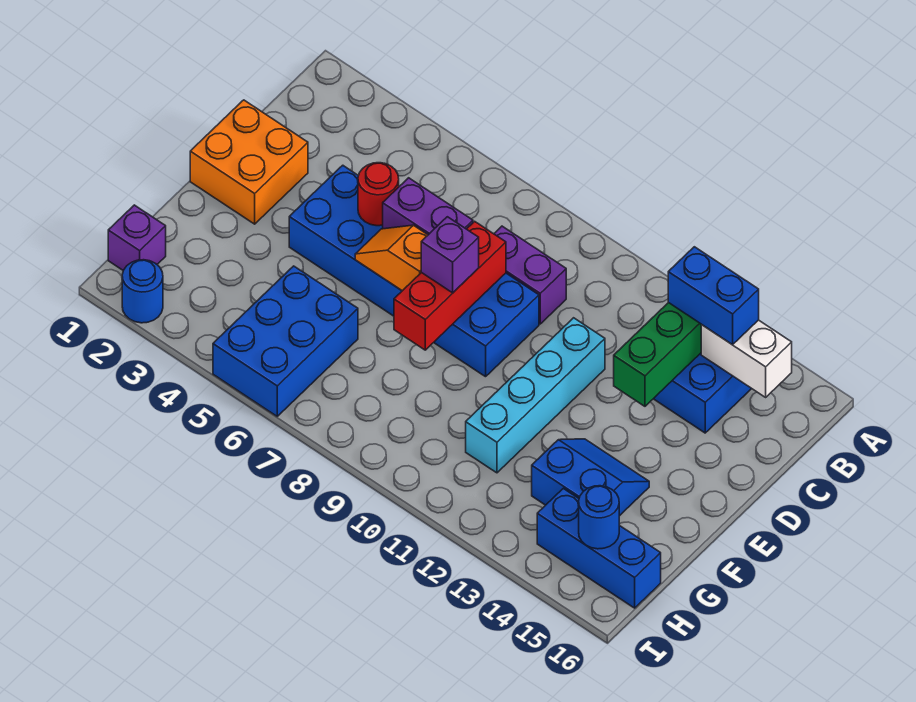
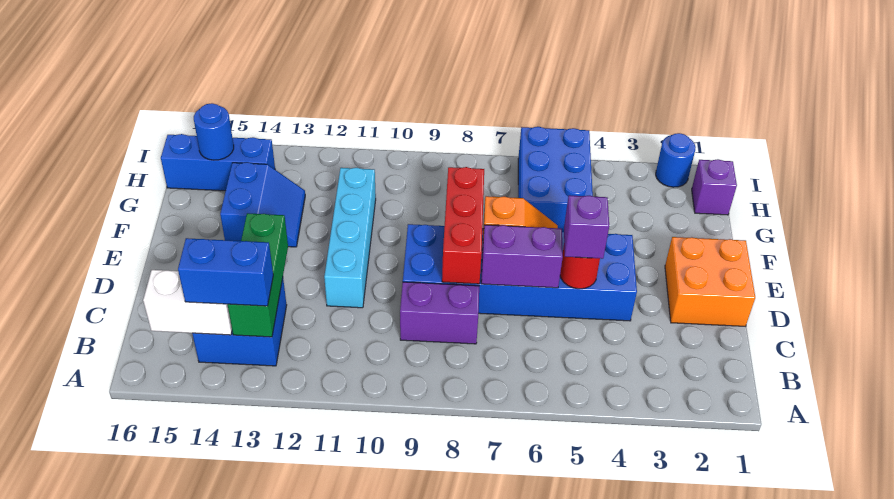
purple 1x1 brick [421,217,479,293] -> purple 1x1 brick moved to [564,195,609,259]
blue 2x2 slope [532,439,649,516] -> blue 2x2 slope turned to [220,162,305,247]

